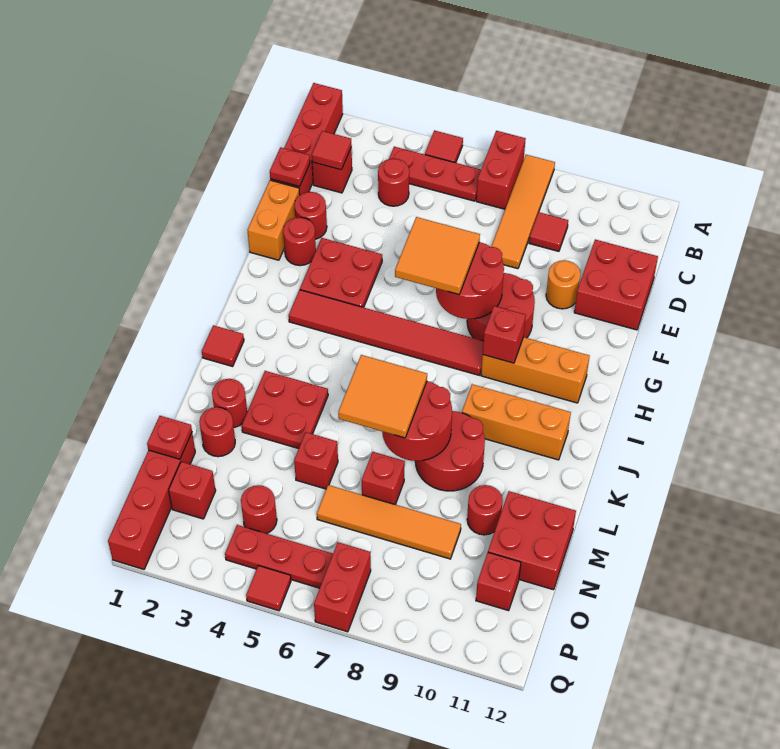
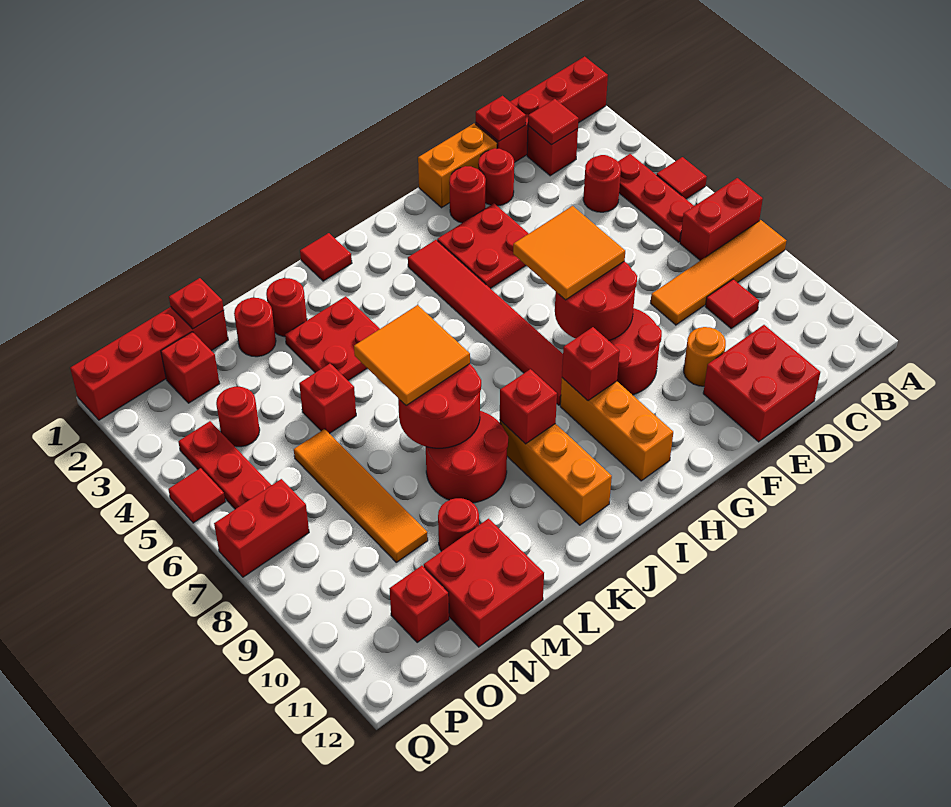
red 1x1 brick [362,452,405,505] -> red 1x1 brick moved to [500,369,557,444]

